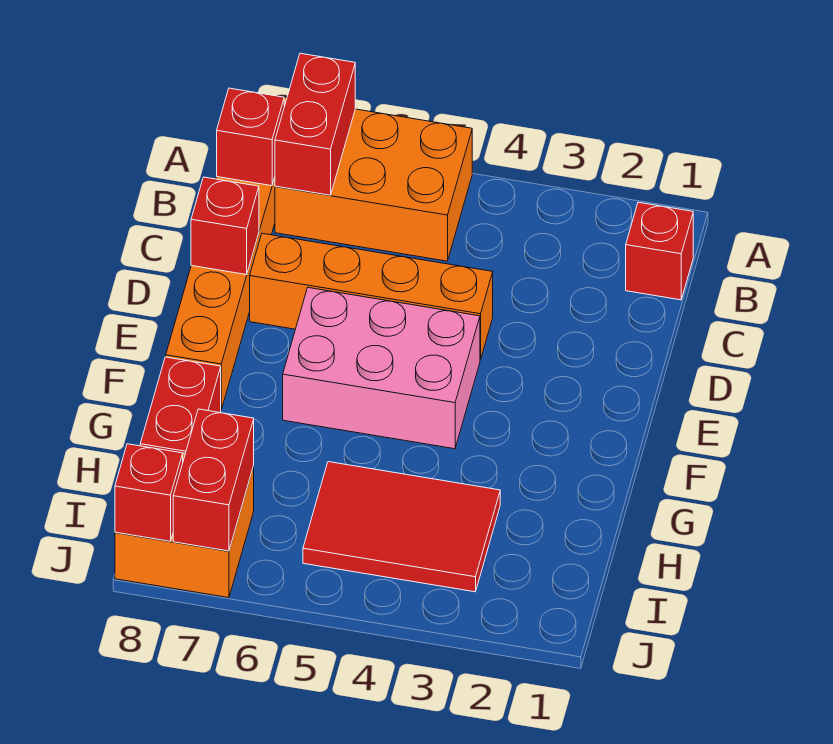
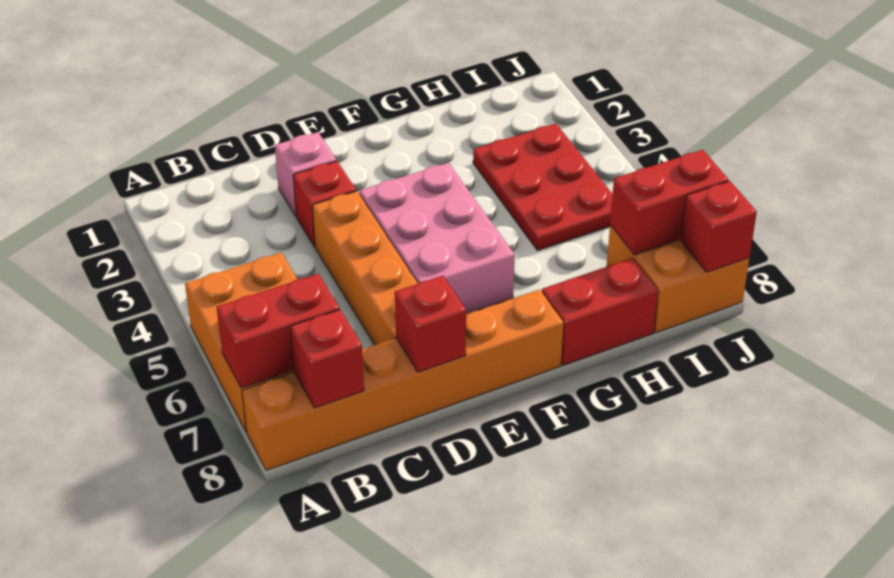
red 1x1 brick [626,202,693,300] -> red 1x1 brick moved to [293,161,356,247]
none -> pink 1x1 brick [275,132,336,217]
red 2x3 tile [303,462,500,592] -> red 2x3 plate [473,124,613,251]

